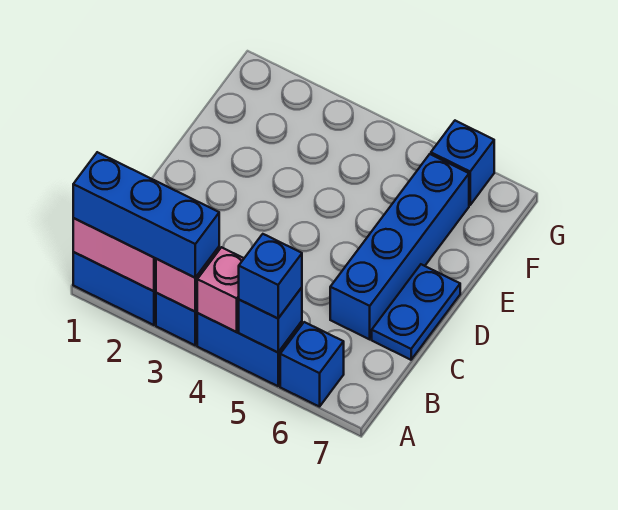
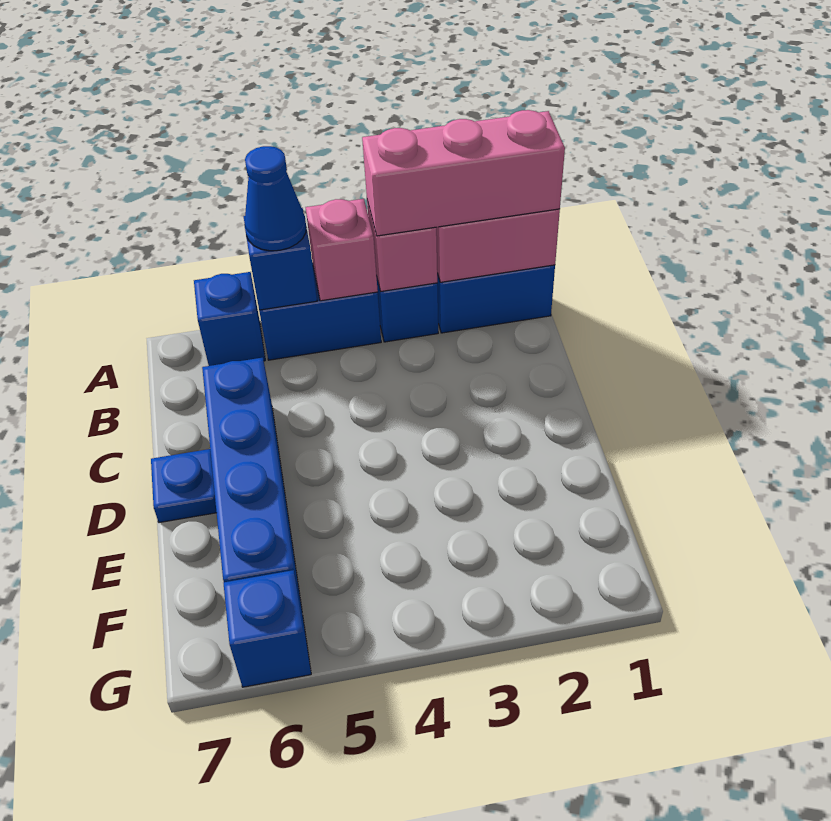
blue 1x3 brick [73,152,219,278] -> pink 1x3 brick [362,110,565,236]
blue 1x1 brick [239,234,302,318] -> blue 1x1 cone [244,146,306,251]
blue 1x2 plate [372,264,460,360] -> blue 1x1 plate [151,449,217,523]

